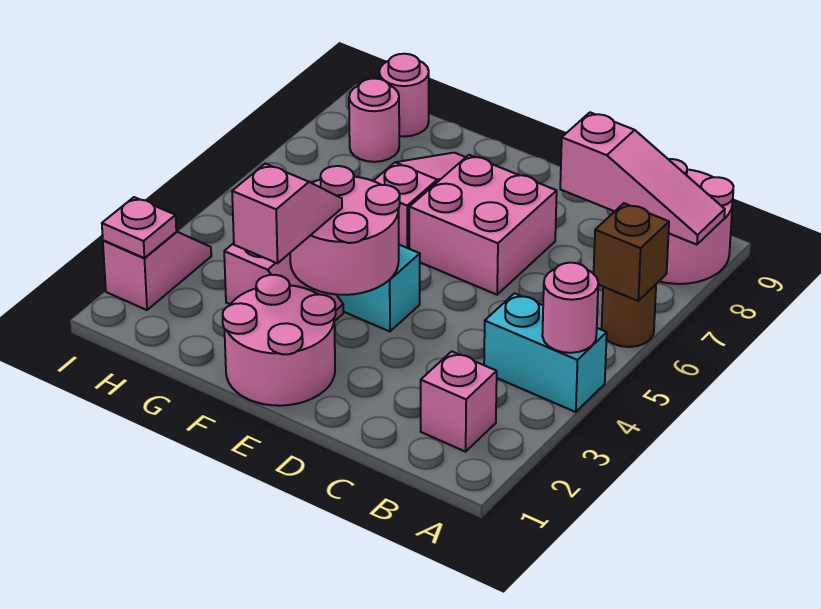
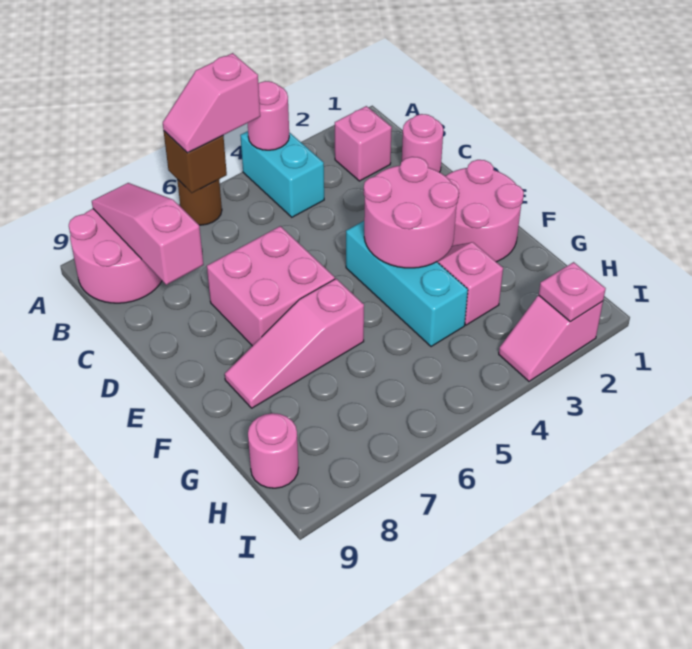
pink 1x2 slope [232,164,342,263] -> pink 1x2 slope moved to [163,53,260,153]
pink 1x1 round brick [349,78,399,162] -> pink 1x1 round brick moved to [402,114,443,172]

